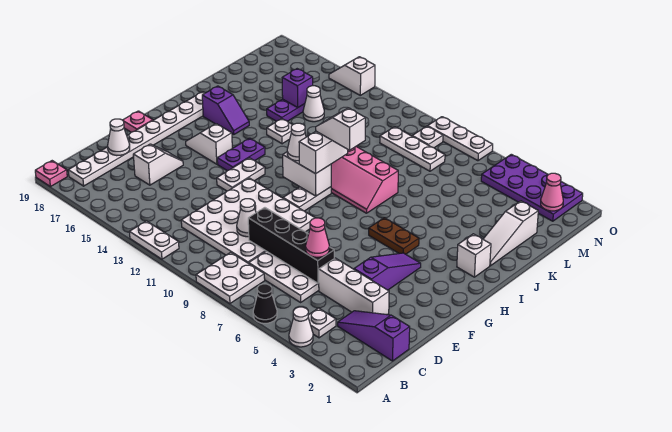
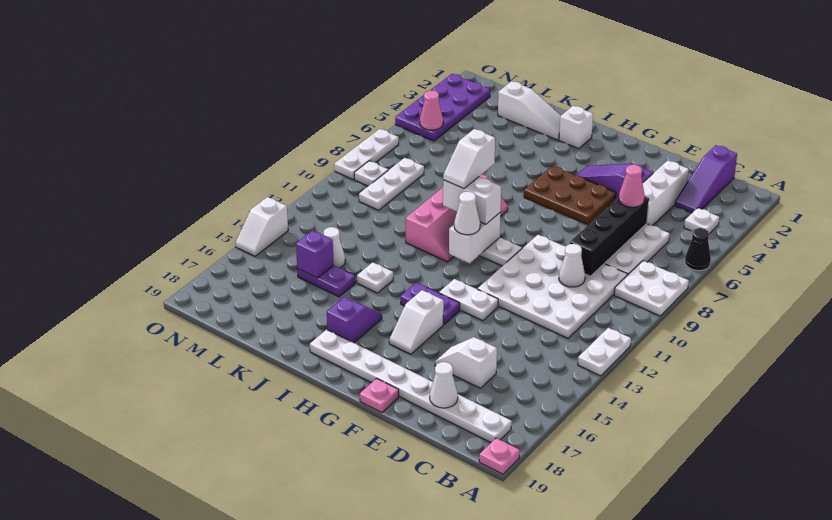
white 1x1 cone [289,307,313,347] -> none
brown 1x2 plate [369,218,419,254] -> brown 2x3 plate [524,166,616,225]
pink 1x1 cone [541,173,563,211] -> pink 1x1 cone moved to [420,90,443,130]

